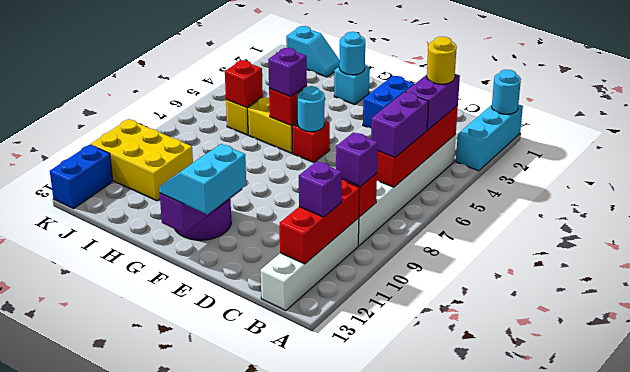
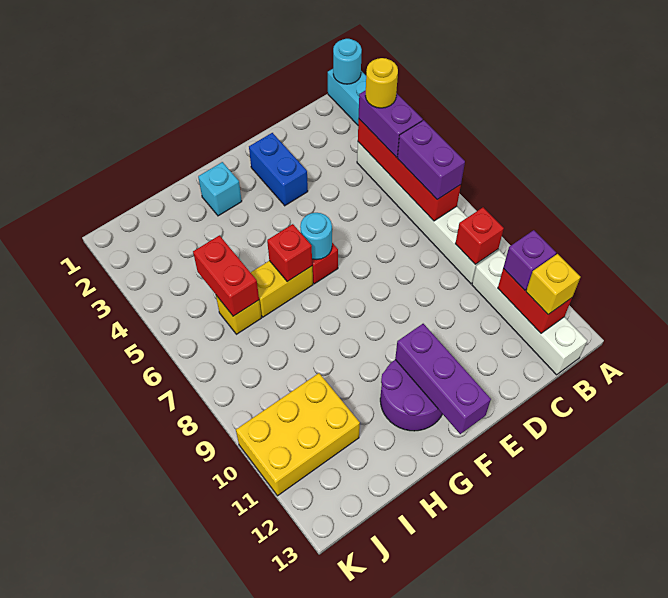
purple 1x1 brick [336,133,378,187] -> none
red 1x3 brick [280,179,360,264] -> red 1x2 brick [498,269,572,333]
none -> yellow 1x1 brick [526,254,580,314]
cyan 2x2 slope [159,144,246,214] -> none
cyan 1x1 round brick [339,32,365,75] -> none
purple 1x1 brick [268,48,307,97] -> none
cyan 1x2 slope [286,26,340,77] -> none
red 1x1 brick [225,60,263,107] -> red 1x2 brick [193,235,259,316]
blue 1x2 brick [50,145,113,209] -> none

